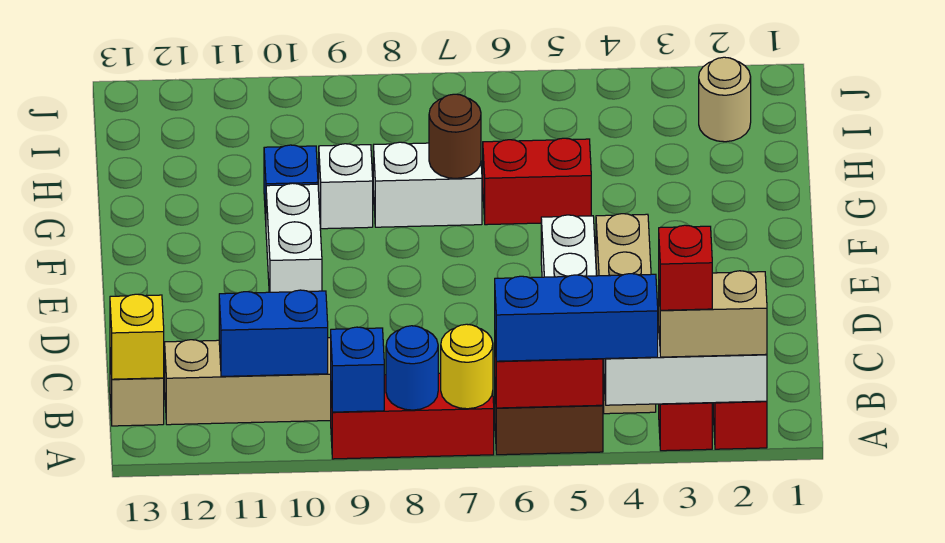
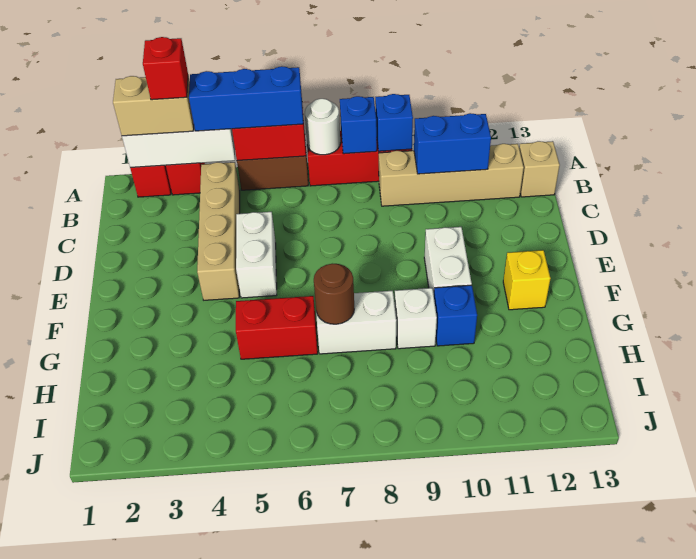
yellow 1x1 round brick [441,324,493,409] -> white 1x1 round brick [305,99,340,155]
blue 1x1 round brick [386,326,438,410] -> blue 1x1 brick [340,96,377,154]
yellow 1x1 brick [110,294,164,379] -> yellow 1x1 brick moved to [503,250,550,310]
tan 1x1 round brick [699,57,751,142] -> none

